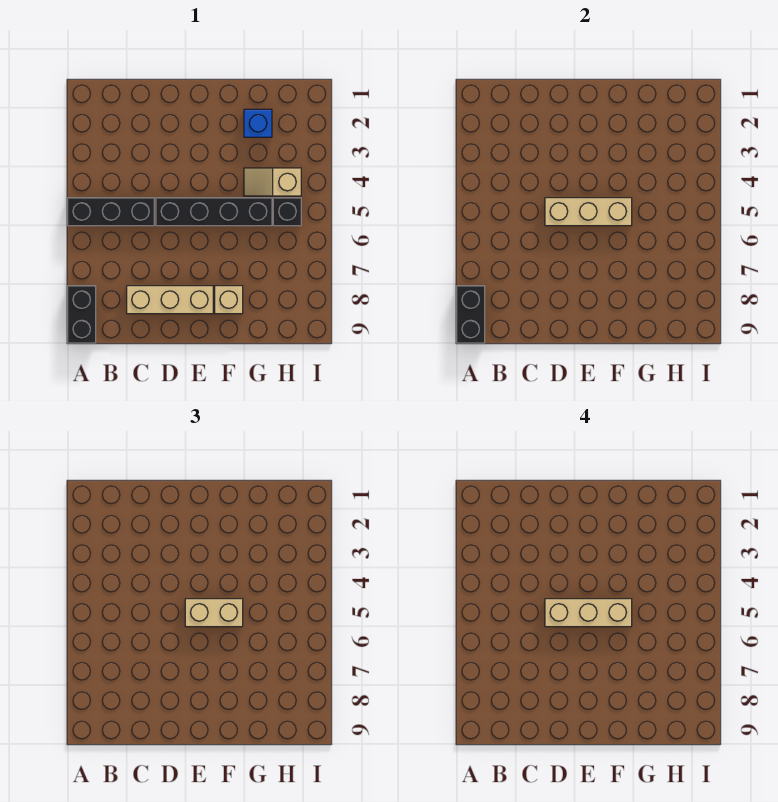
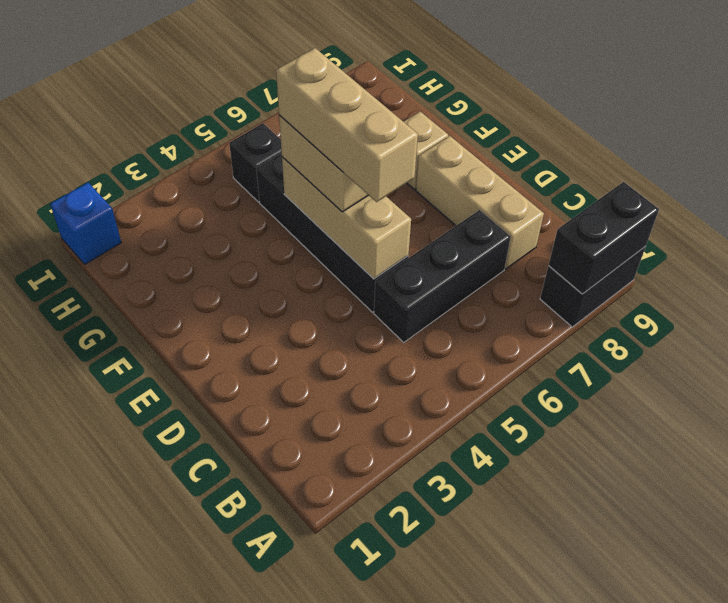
black 1x3 brick [68,198,154,226] -> black 1x3 brick turned to [374,210,511,342]
blue 1x1 brick [244,109,272,137] -> blue 1x1 brick moved to [50,183,121,264]
tan 1x2 slope [244,168,301,196] -> none

